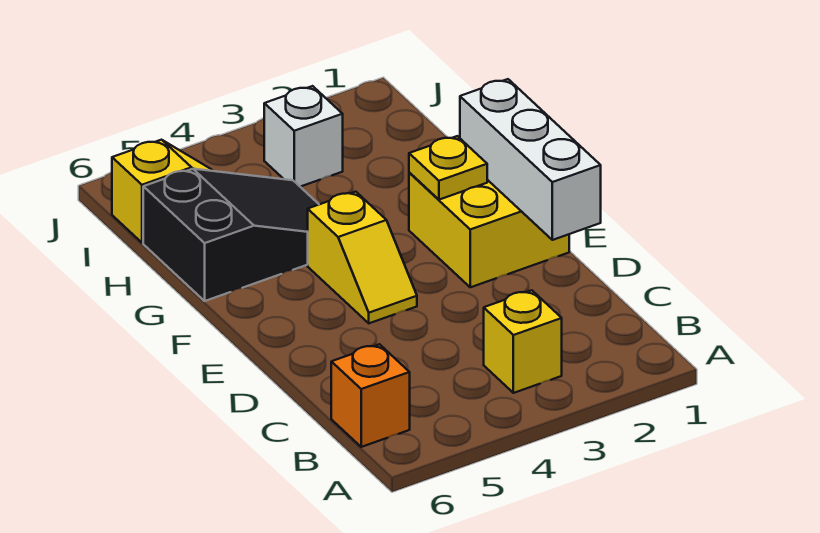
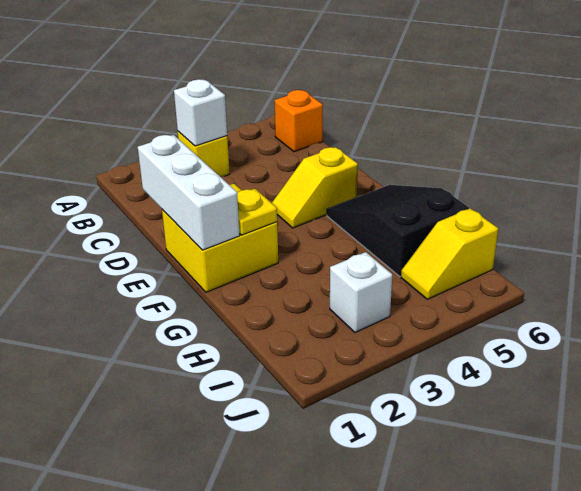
none -> white 1x1 brick [174,79,227,146]
yellow 1x2 slope [308,192,417,323] -> yellow 1x2 slope turned to [272,147,358,228]
black 2x3 slope [143,169,319,301] -> black 2x3 slope turned to [327,185,469,276]

